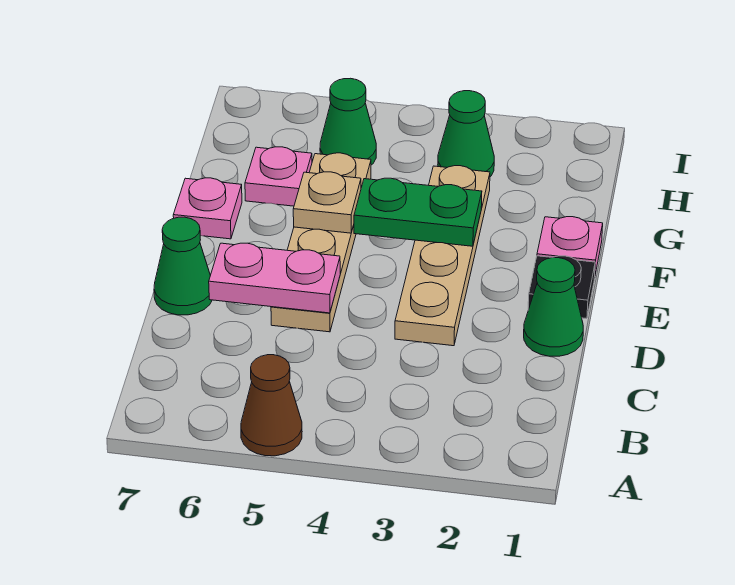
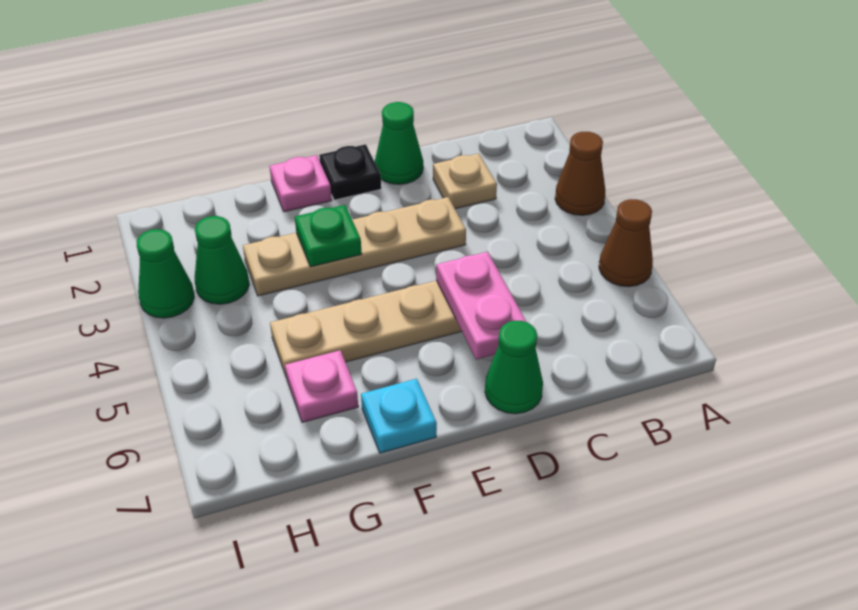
none -> brown 1x1 cone [555,132,605,215]
green 1x2 plate [354,178,482,246] -> green 1x1 plate [295,205,362,267]
tan 1x1 plate [293,172,361,233] -> tan 1x1 plate moved to [433,154,497,209]
pink 1x1 plate [173,178,242,239] -> cyan 1x1 plate [361,379,437,453]
green 1x1 cone [320,78,376,165] -> green 1x1 cone moved to [137,229,194,318]

